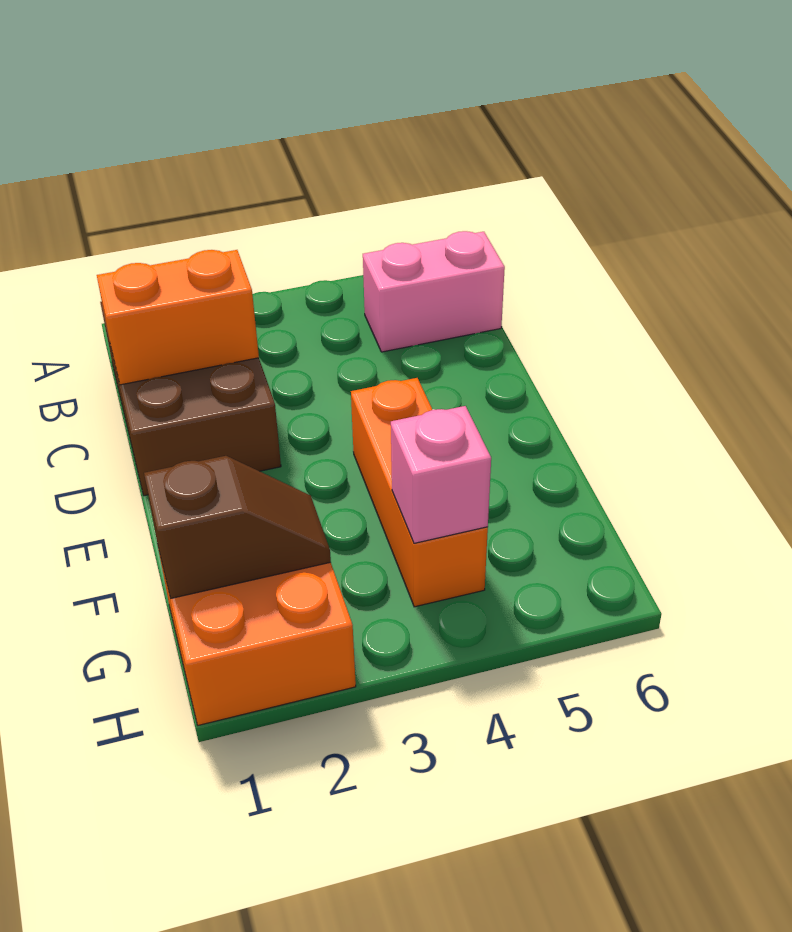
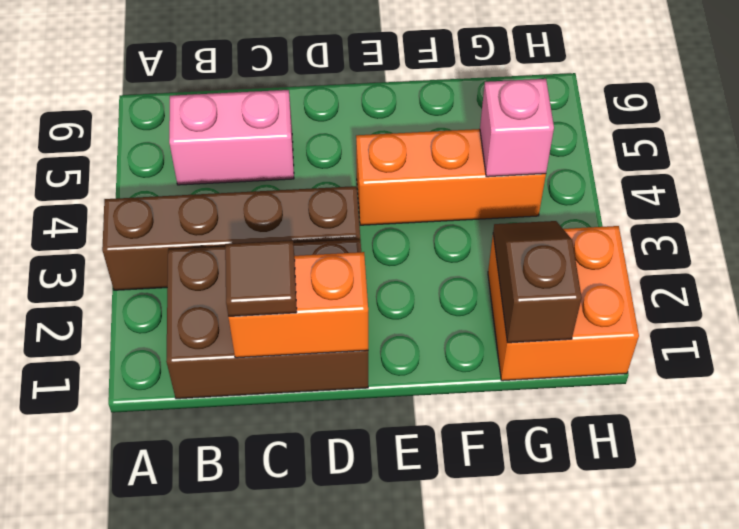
none -> brown 1x4 brick [102,186,360,290]
pink 1x2 brick [363,231,505,352] -> pink 1x2 brick turned to [169,90,294,185]
orange 1x2 brick [97,250,259,385] -> orange 1x2 brick turned to [228,252,368,358]
none -> brown 1x1 tile [225,240,297,316]

